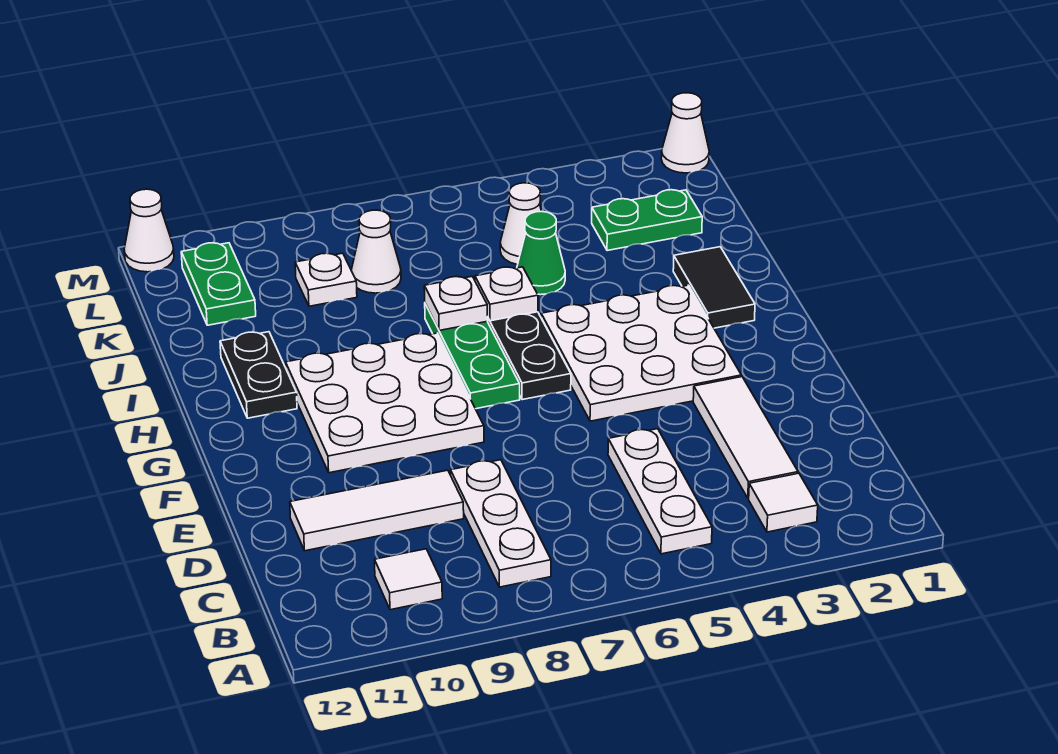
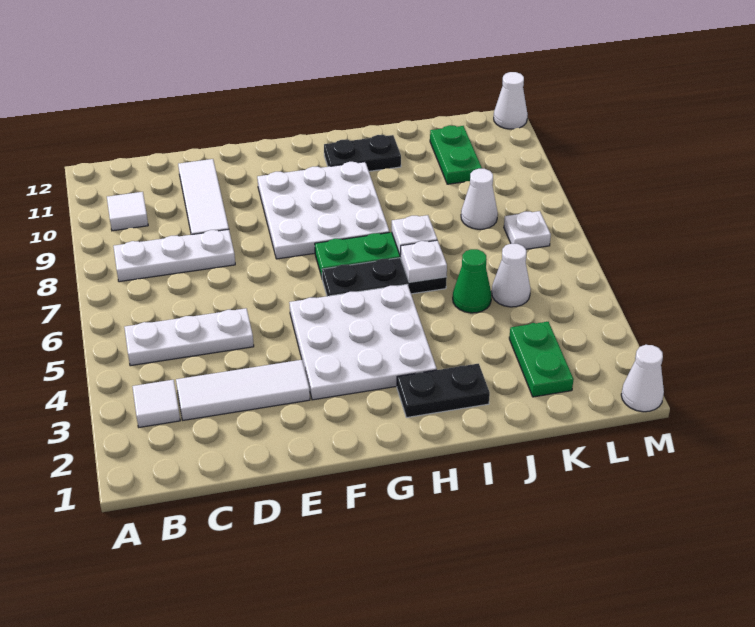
black 1x2 tile [673,247,755,328] -> black 1x2 plate [397,364,490,418]
white 1x1 plate [295,253,357,306] -> white 1x1 plate moved to [504,211,551,249]
green 1x2 plate [181,243,256,325] -> green 1x2 plate turned to [430,125,482,184]

